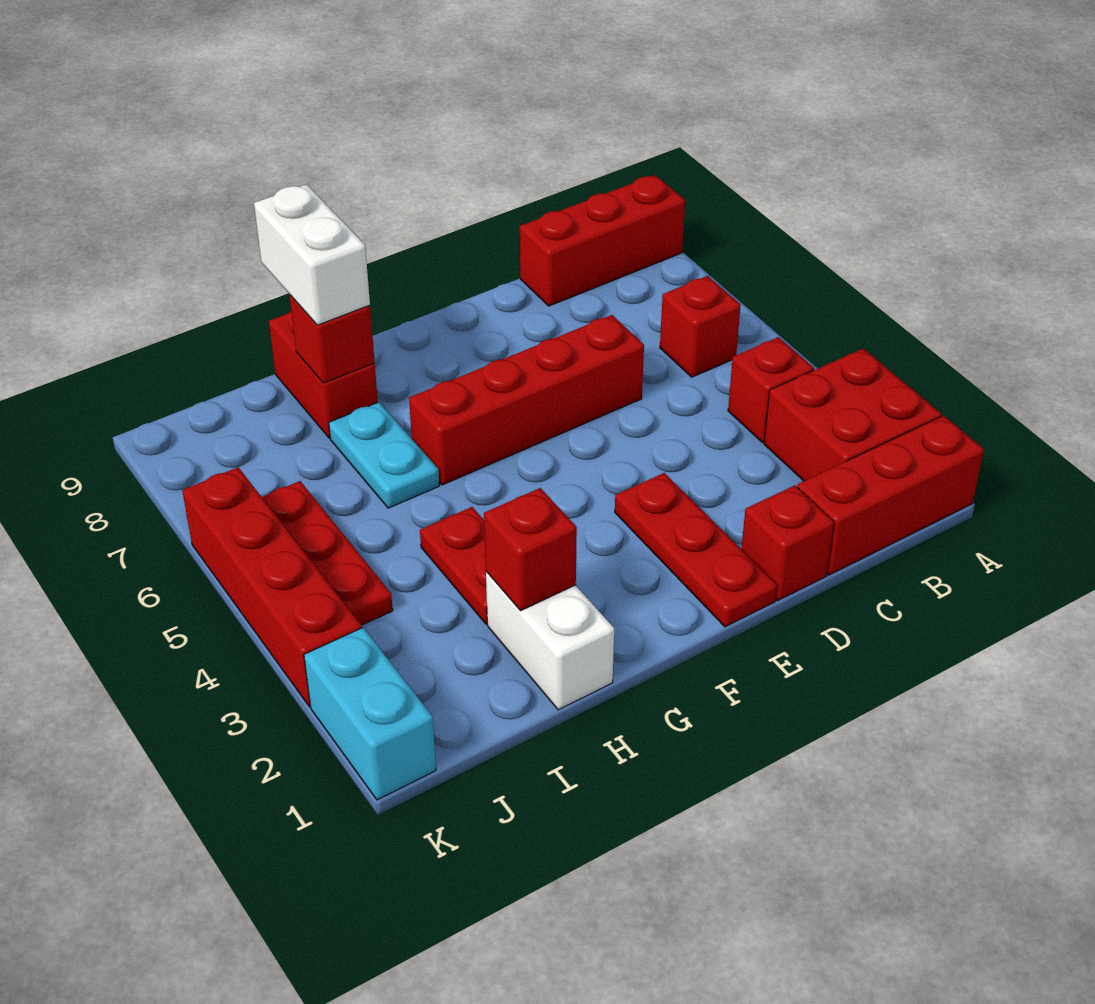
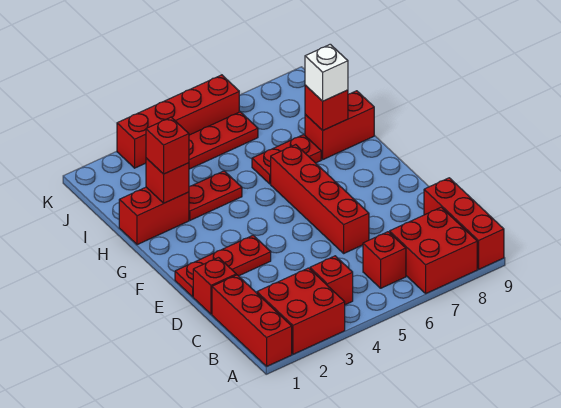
none -> red 2x2 brick [390,207,477,293]
white 1x2 brick [486,572,614,710] -> red 1x2 brick [119,187,189,245]
none -> red 1x1 brick [146,117,189,174]
cyan 1x2 plate [329,402,439,508] -> red 1x2 plate [252,135,321,184]
white 1x2 brick [254,184,370,325] -> white 1x1 brick [305,44,348,101]
cyan 1x2 brick [304,628,436,800] -> none

